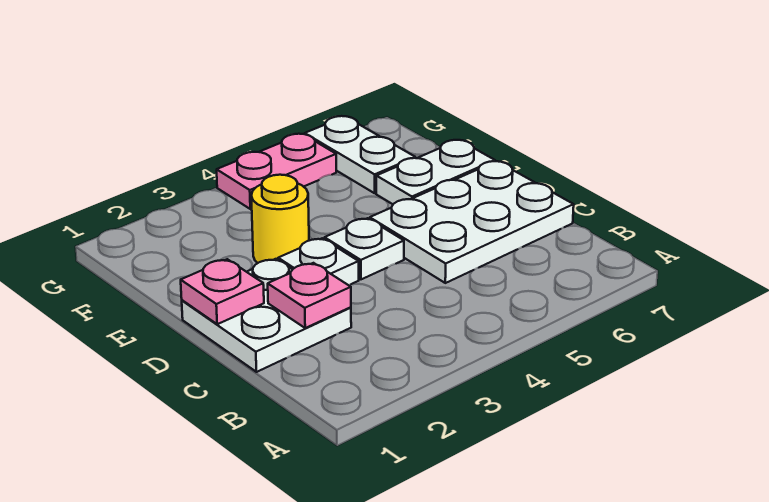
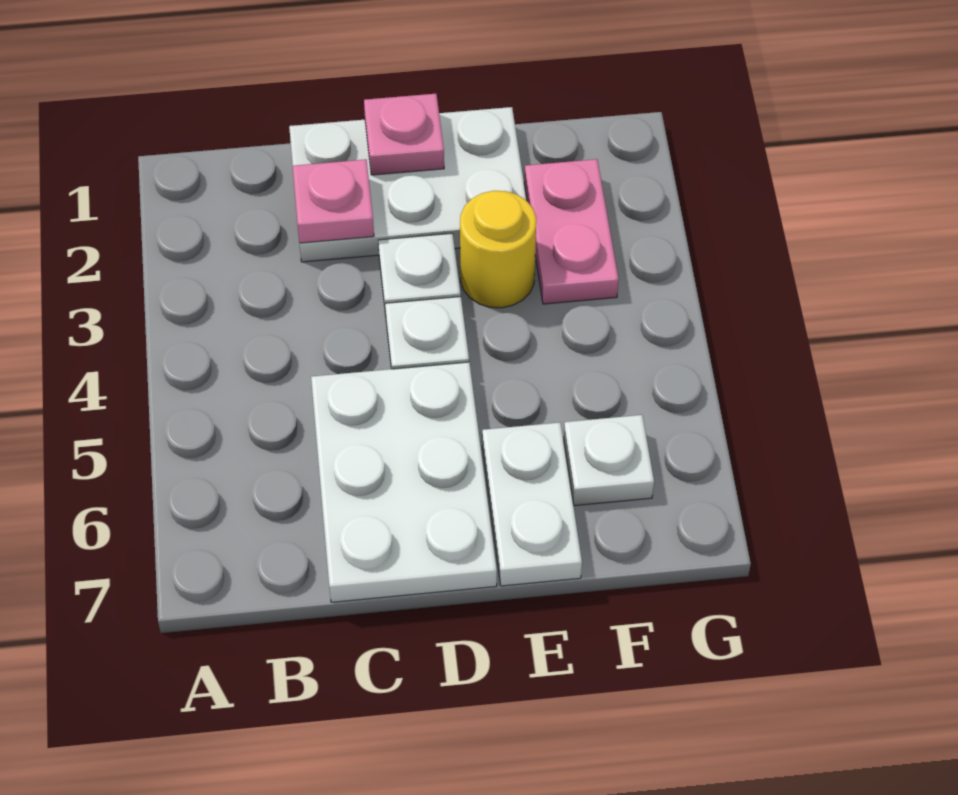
white 2x2 plate [182,259,351,372] -> white 2x3 plate [289,107,527,262]
white 1x2 plate [305,116,415,193] -> white 1x1 plate [564,415,654,506]
pink 1x2 plate [217,134,336,209] -> pink 1x2 plate moved to [524,159,619,304]

